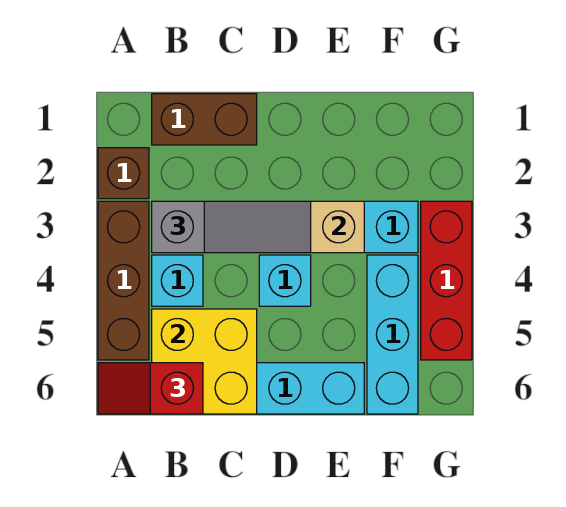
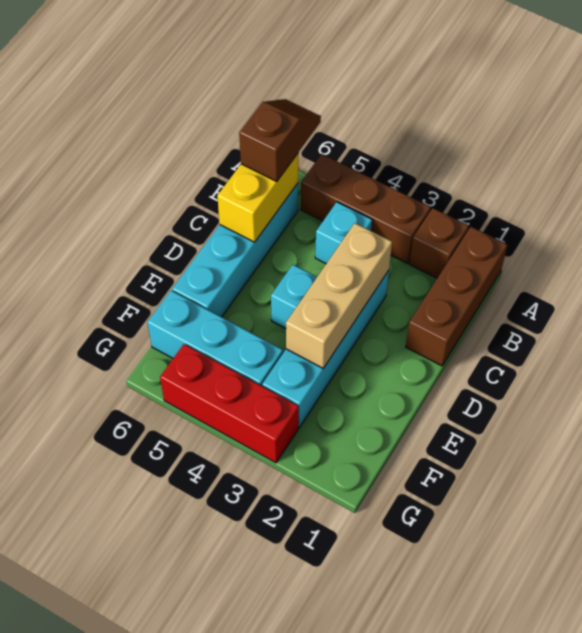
red 1x2 slope [98,363,203,414] -> brown 1x2 slope [239,99,321,181]
brown 1x2 brick [152,94,257,145] -> brown 1x3 brick [406,227,507,366]
grey 1x3 slope [152,201,311,253] -> none
yellow 2x2 brick [152,309,257,414] -> yellow 1x2 brick [217,154,298,242]

